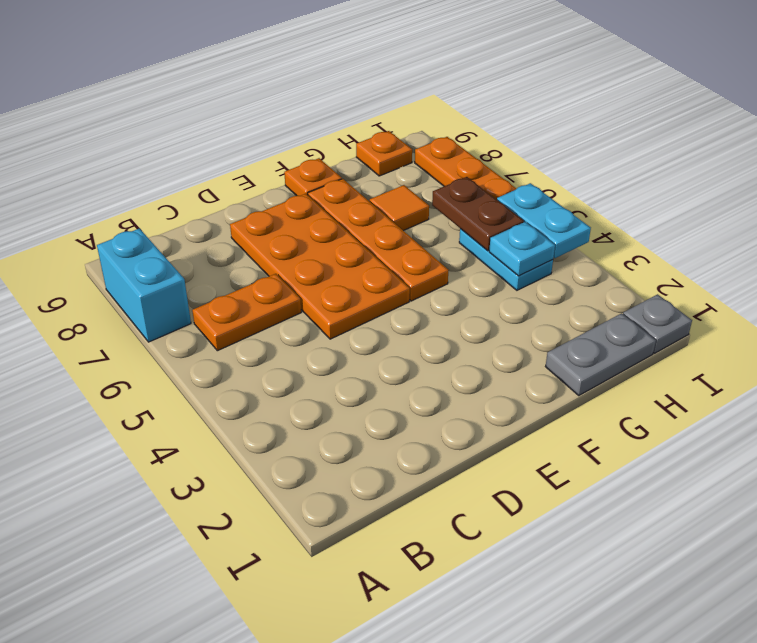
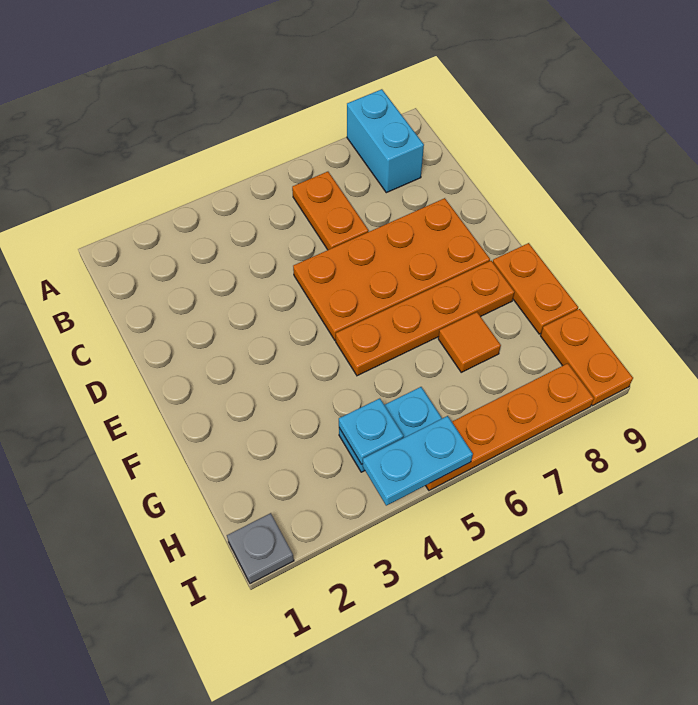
cyan 1x2 brick [97,229,191,342] -> cyan 1x2 brick turned to [347,89,424,193]
orange 1x1 plate [284,158,342,196] -> orange 1x2 plate [493,243,578,334]
grey 1x2 plate [546,313,656,396] -> none
brown 1x2 plate [432,177,524,251] -> none
orange 1x1 plate [356,131,412,176] -> orange 1x2 plate [541,309,633,406]

